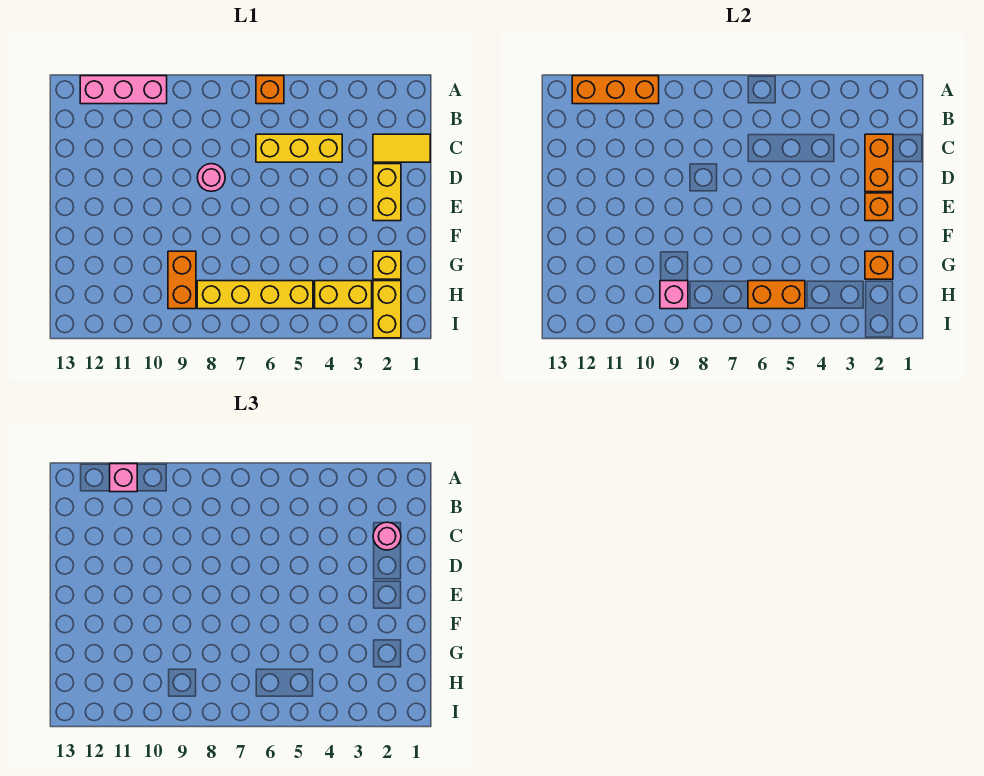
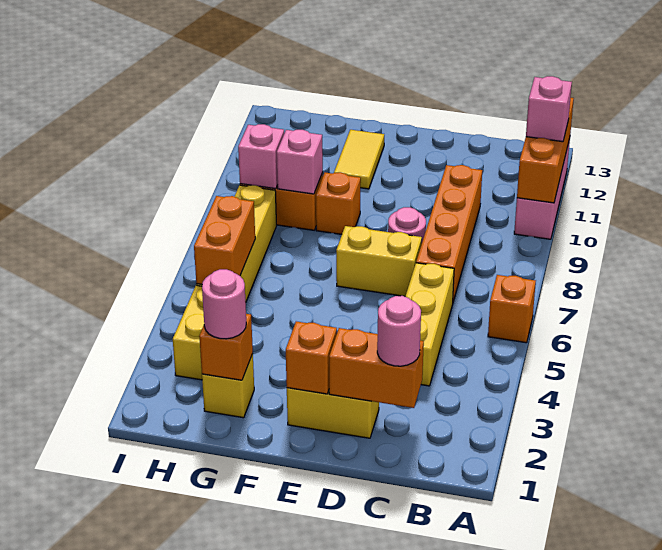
yellow 1x2 tile [373,134,430,162] -> yellow 1x2 tile moved to [334,130,384,189]
none -> orange 1x4 brick [416,165,482,301]
none -> orange 1x1 brick [316,172,361,234]
none -> pink 1x1 round brick [202,269,246,339]
none -> pink 1x1 brick [277,130,323,194]
yellow 1x2 brick [373,281,401,338] -> yellow 1x2 brick moved to [336,226,422,296]

